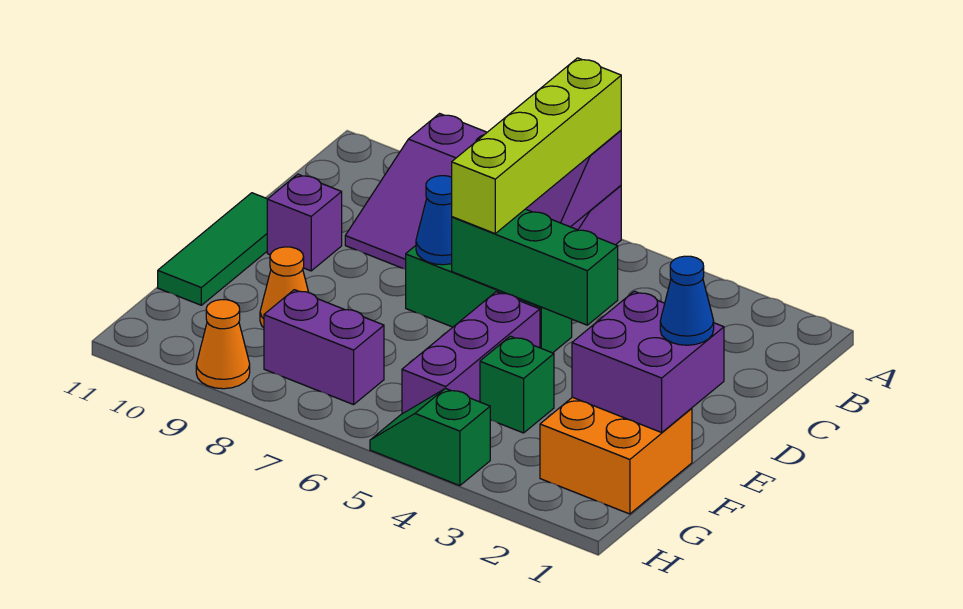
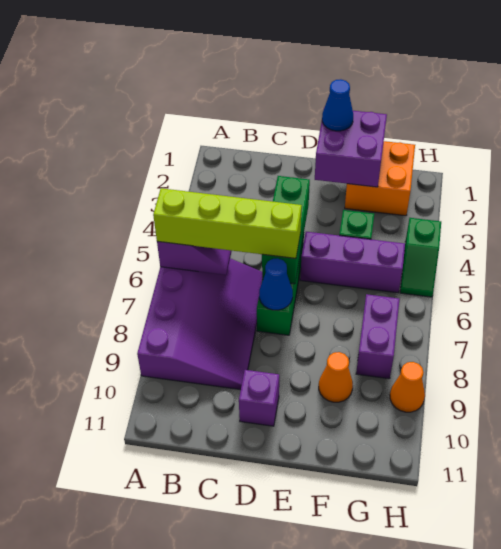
green 1x3 tile [158,193,267,305] -> none

